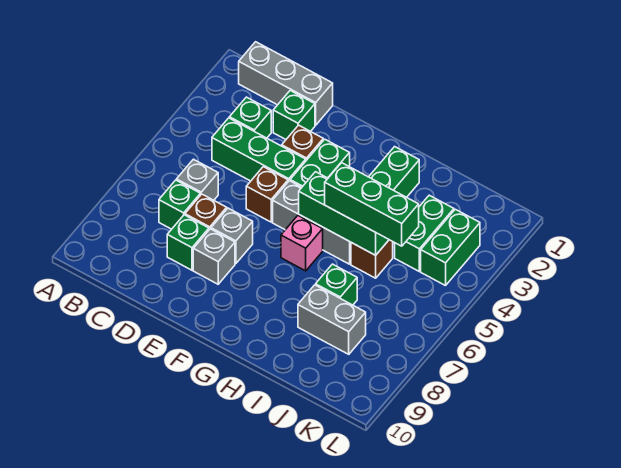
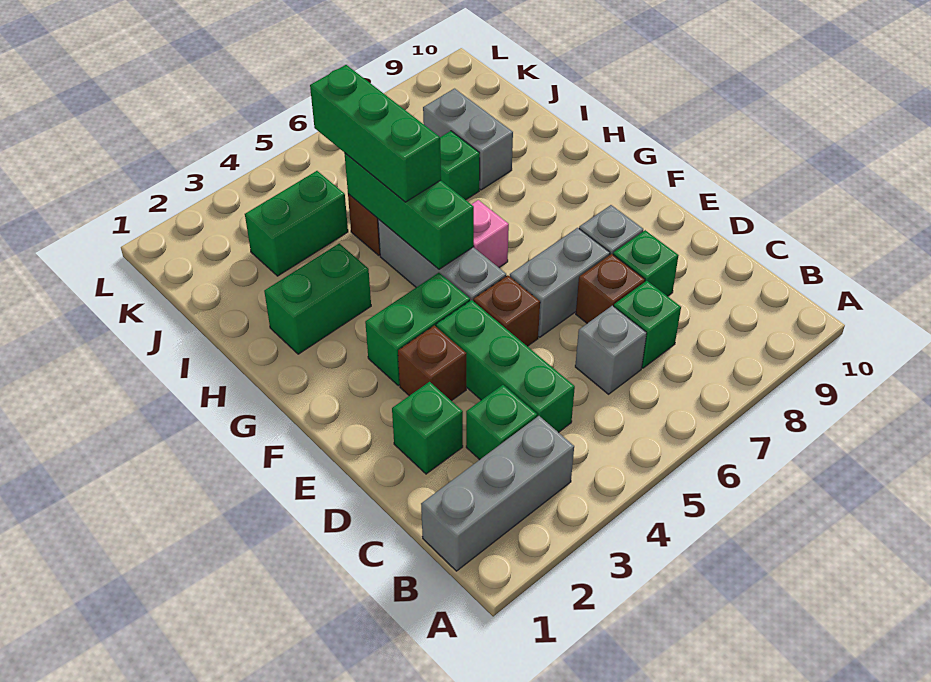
grey 1x3 brick [239,42,333,125] -> grey 1x3 brick turned to [421,416,574,571]
grey 1x1 brick [211,208,253,264] -> grey 1x2 brick [510,228,610,337]
green 1x2 brick [421,209,480,286] -> none

